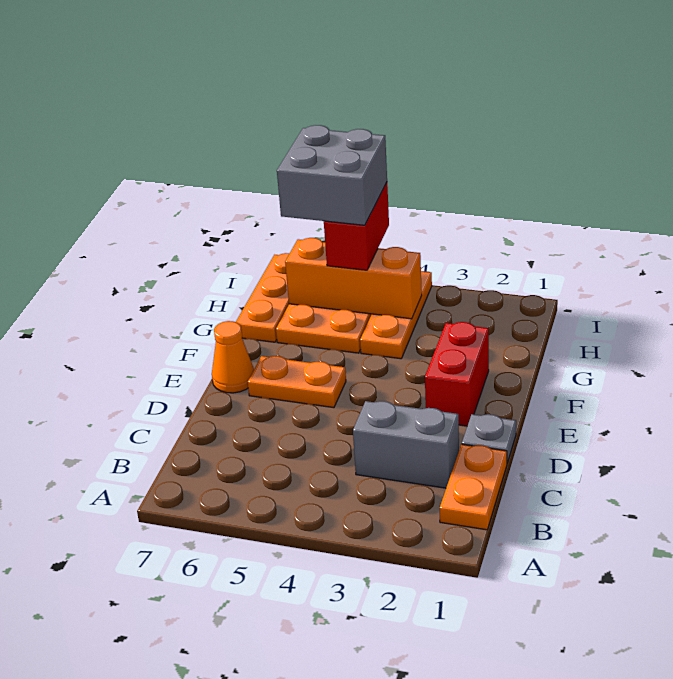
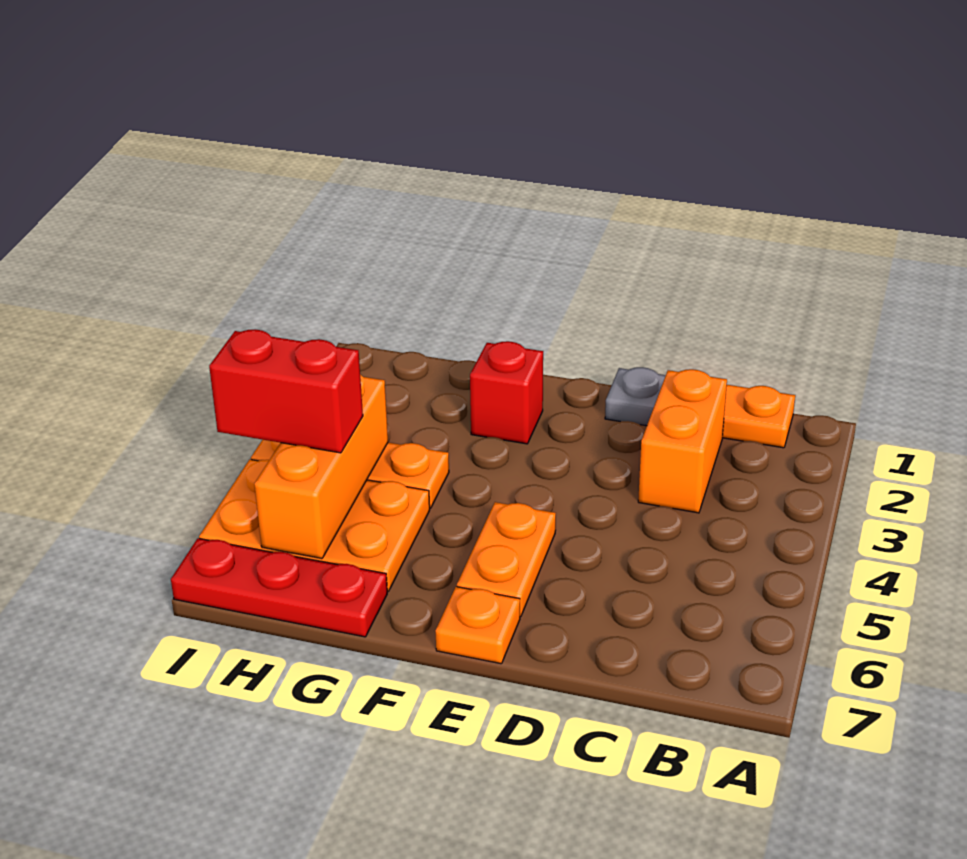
grey 1x2 brick [353,401,459,488] -> orange 1x2 brick [638,369,727,513]
red 1x2 brick [425,322,489,426] -> red 1x1 brick [470,341,543,444]
orange 1x1 cone [212,321,254,393] -> orange 1x1 plate [435,587,520,664]
orange 1x3 plate [236,253,289,342] -> red 1x3 plate [171,538,387,637]
grey 2x2 brick [277,125,387,225] -> none

